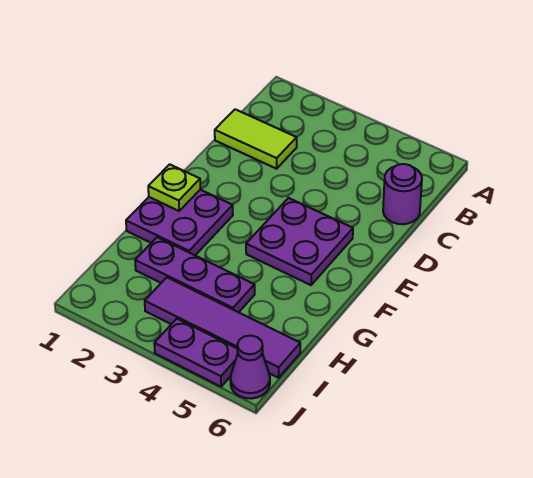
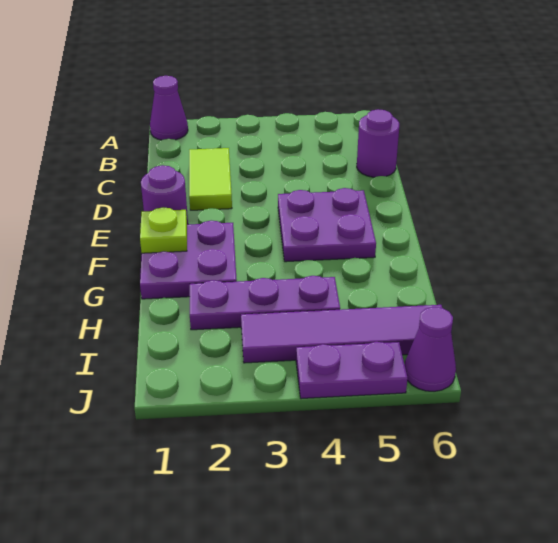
none -> purple 1x1 cone [150,76,188,140]
lime 1x2 tile [215,109,297,169] -> lime 1x2 tile turned to [189,148,232,210]
none -> purple 1x1 round brick [141,165,188,225]

